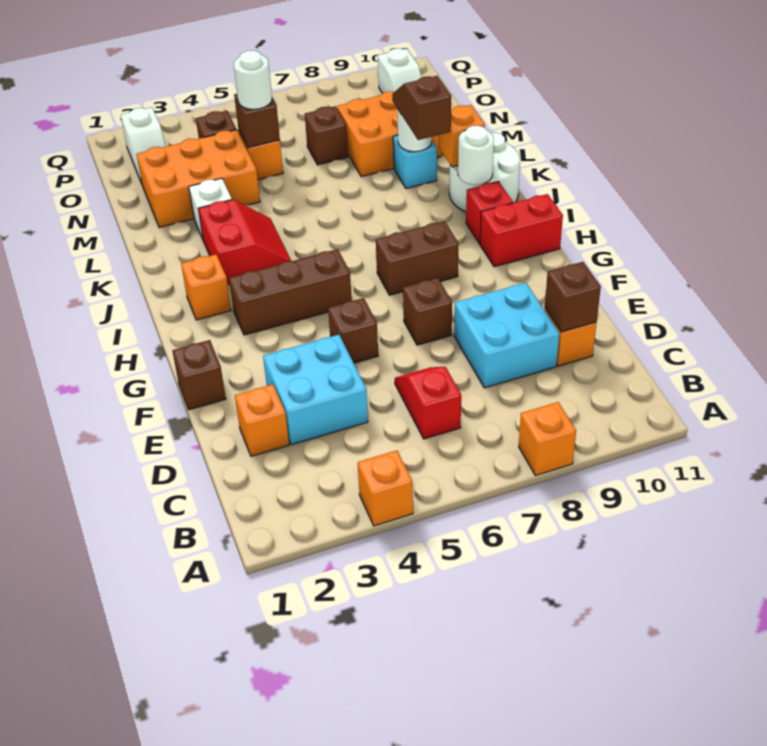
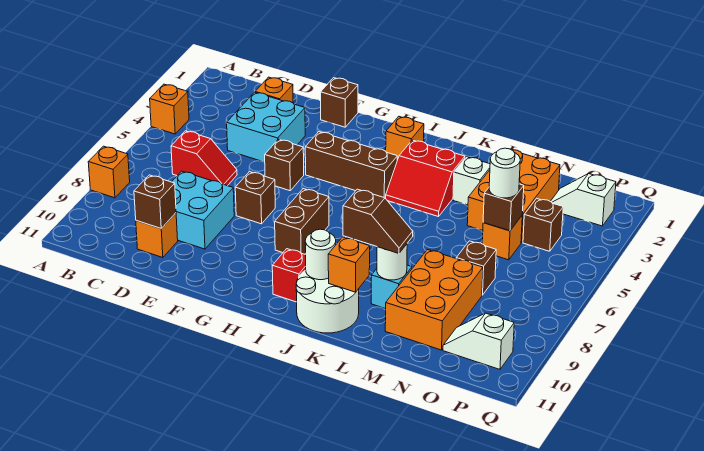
brown 1x3 brick [229,249,352,335] -> brown 1x3 brick turned to [305,132,397,198]
red 1x2 brick [480,194,563,267] -> none

